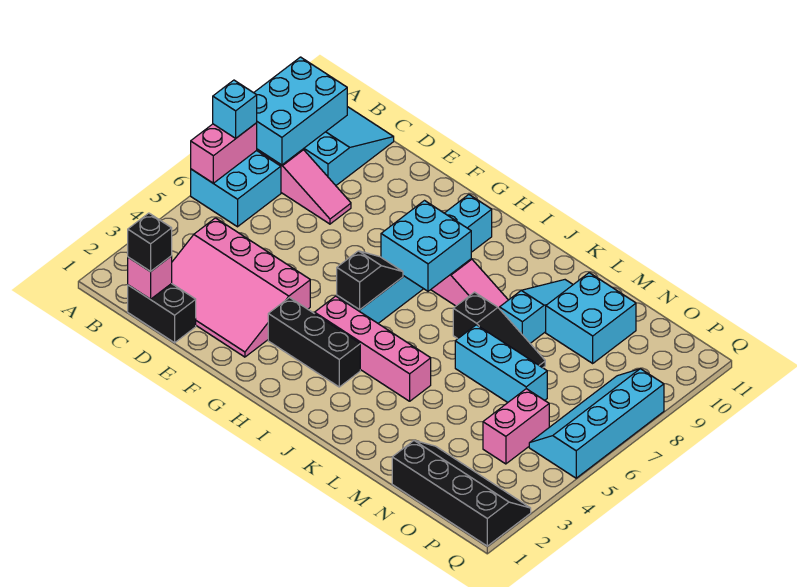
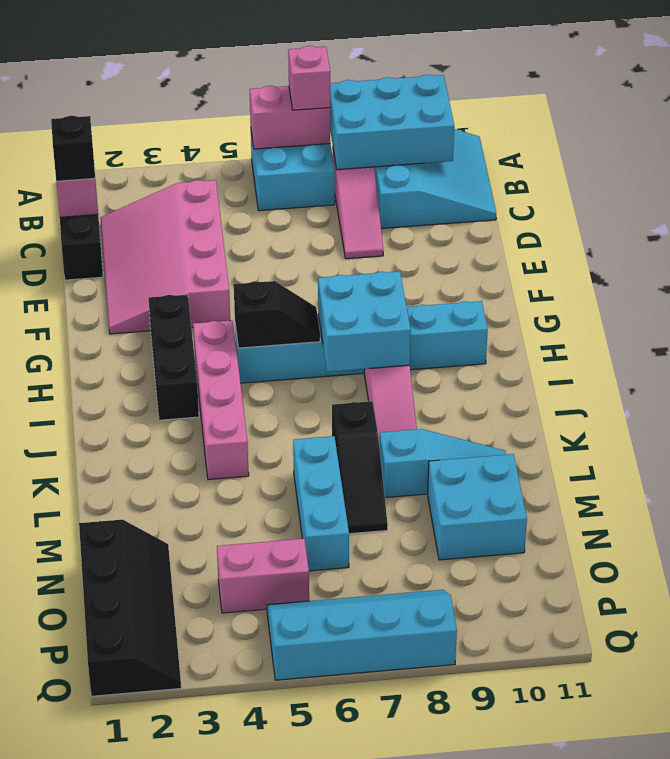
cyan 1x1 brick [213,80,257,138] -> pink 1x1 brick [288,46,330,110]

